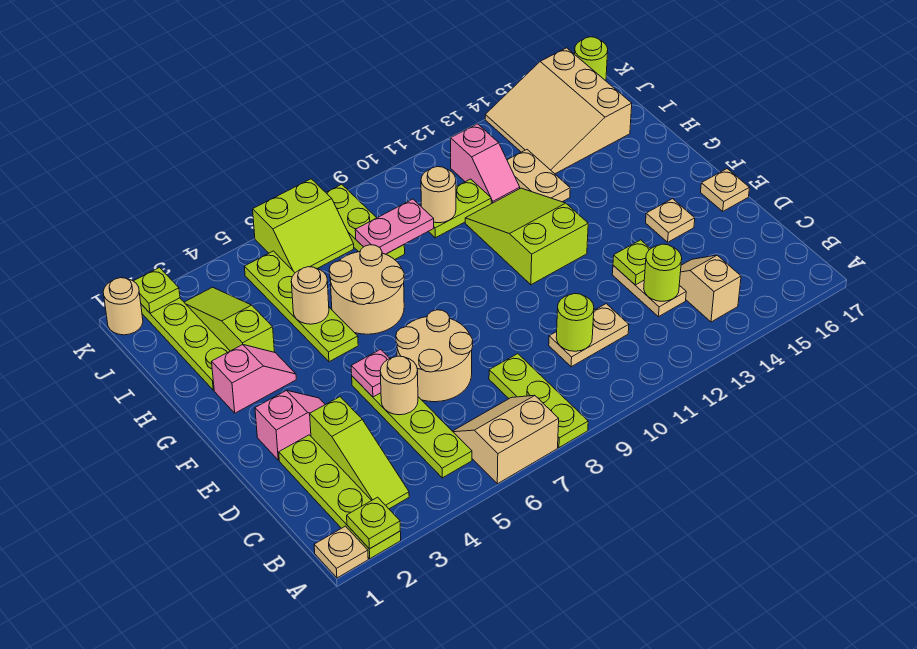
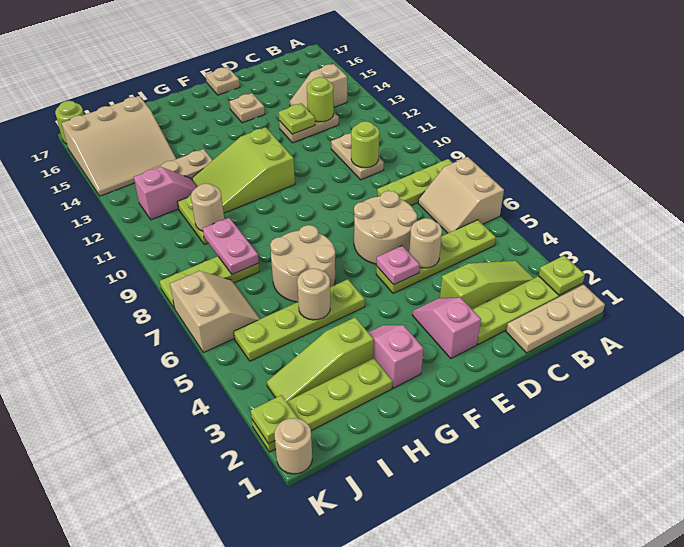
tan 1x1 plate [314,526,368,578] -> tan 1x3 plate [506,285,605,353]
lime 2x2 slope [253,179,354,273] -> tan 2x2 slope [170,271,260,353]

